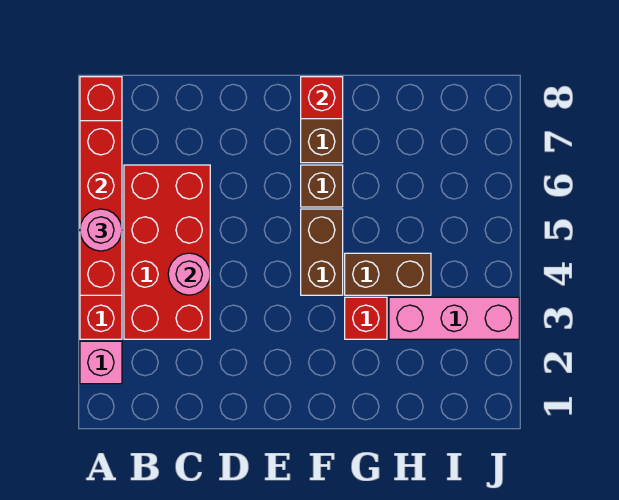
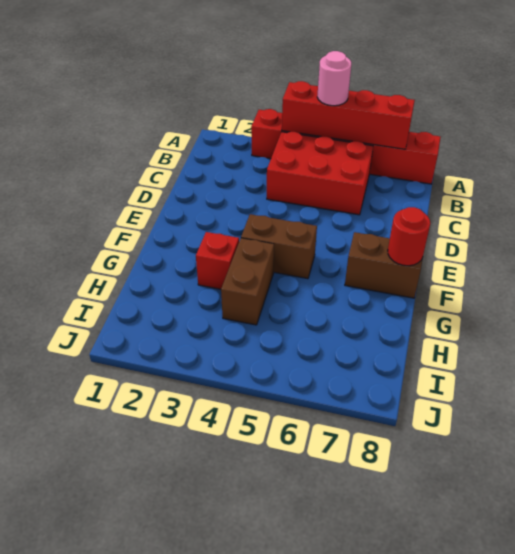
pink 1x1 brick [80,341,122,384] -> none
red 2x4 brick [124,165,210,339] -> red 2x3 brick [267,132,373,215]
pink 1x1 round brick [168,253,210,295] -> none
brown 1x1 brick [301,165,343,207] -> none
red 1x1 brick [301,77,343,119] -> red 1x1 round brick [388,207,430,266]
pink 1x3 brick [389,297,519,339] -> none

